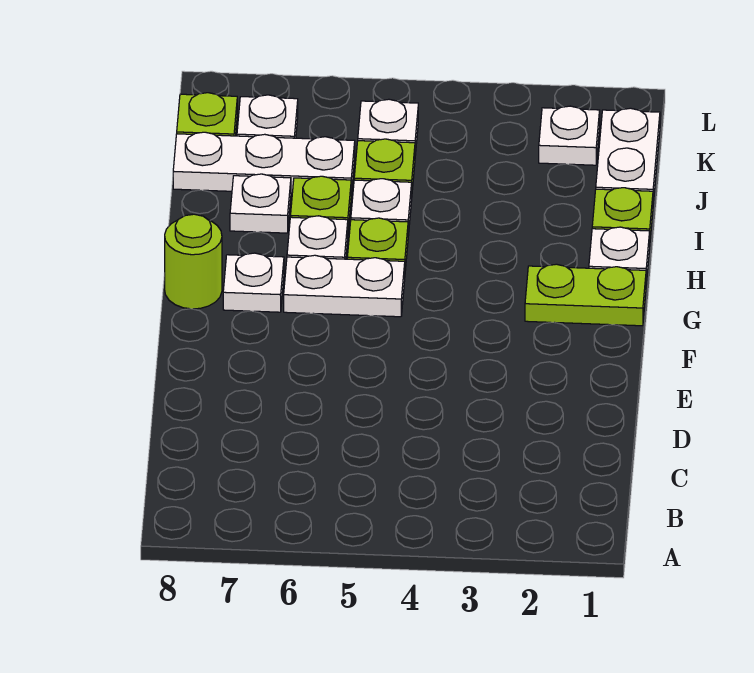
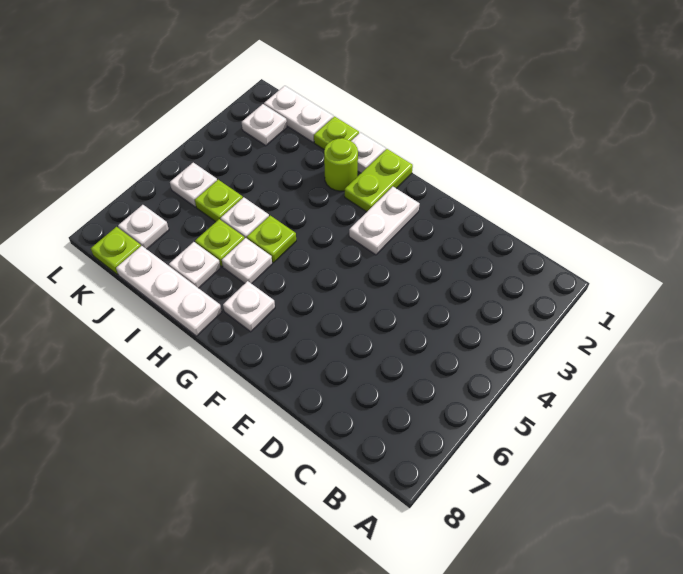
white 1x2 plate [284,255,405,317] -> white 1x2 plate moved to [349,187,420,255]
lime 1x1 round brick [165,214,222,309] -> lime 1x1 round brick moved to [324,138,358,191]
white 1x3 plate [173,132,355,195] -> white 1x3 plate turned to [116,246,222,336]

